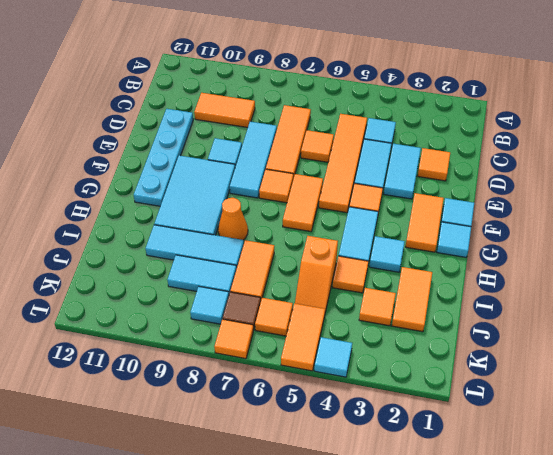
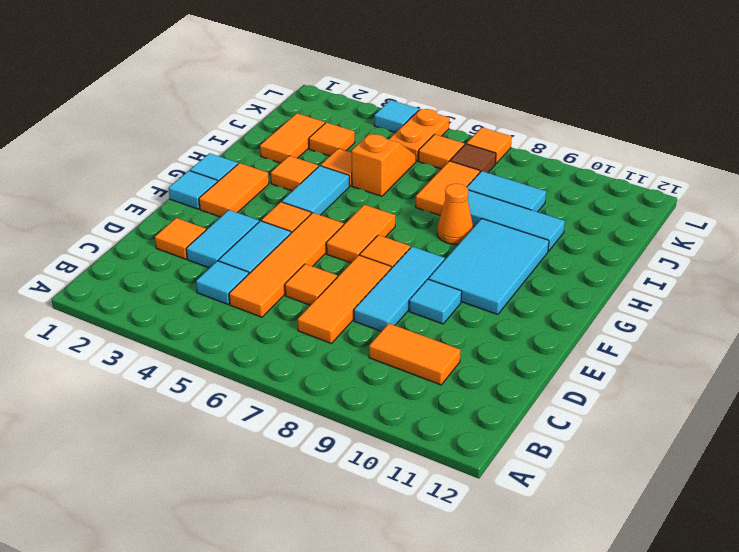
cyan 1x4 plate [134,109,193,206] -> none
cyan 1x1 tile [370,236,405,272] -> orange 1x1 tile [271,156,318,191]
orange 1x2 tile [281,303,325,371] -> orange 1x2 plate [389,109,449,161]
cyan 1x1 tile [190,287,229,324] -> none

